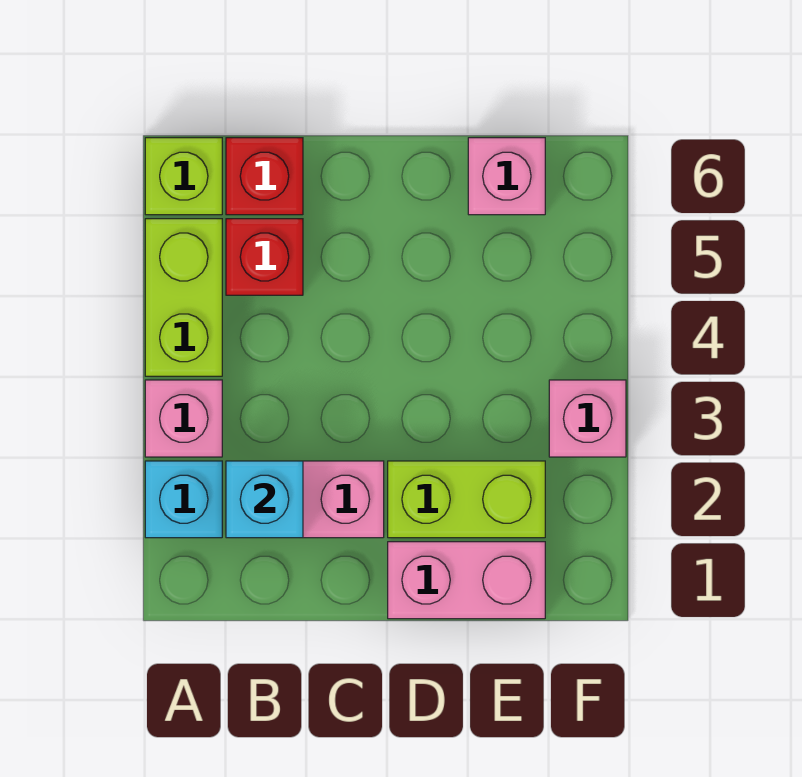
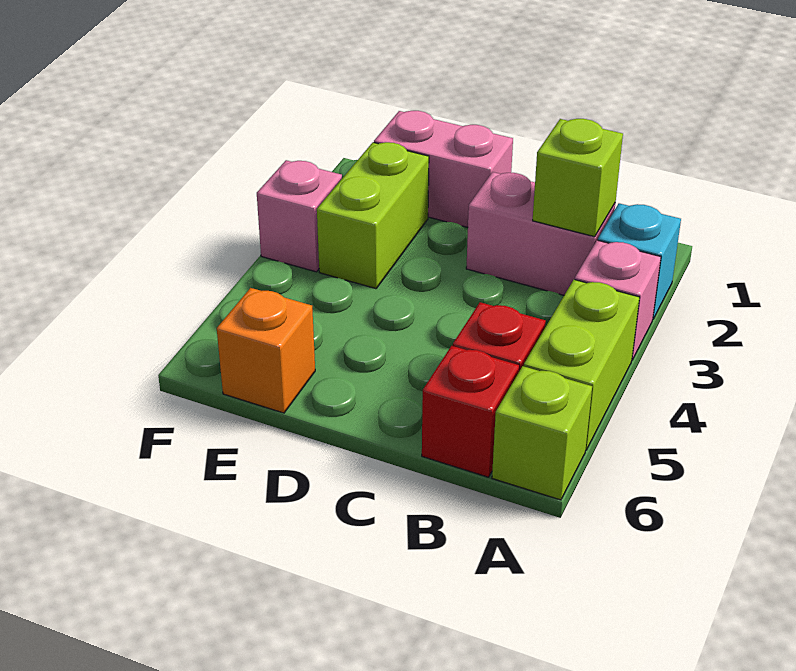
cyan 1x1 brick [226,461,303,538] -> lime 1x1 brick [533,119,623,237]
lime 1x2 brick [388,461,545,538] -> lime 1x2 brick turned to [317,142,429,289]
pink 1x1 brick [468,138,545,215] -> orange 1x1 brick [217,288,315,413]

